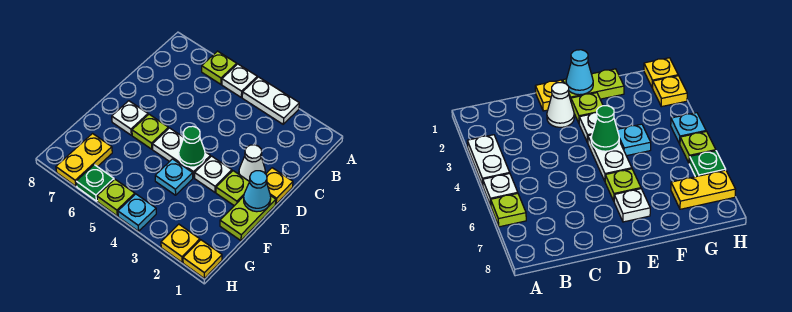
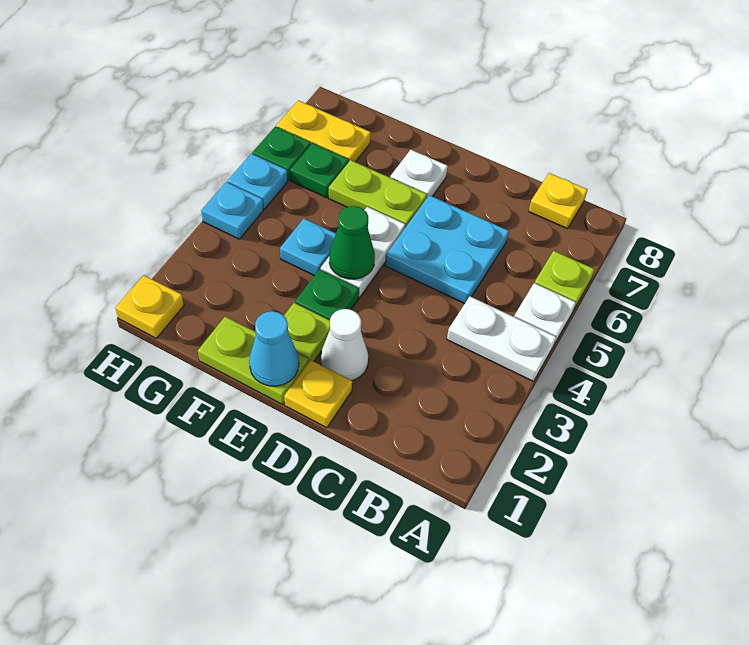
white 1x2 plate [242,77,299,124] -> white 1x2 plate turned to [447,297,556,381]
none -> cyan 2x2 plate [385,195,509,304]
white 1x1 plate [195,156,232,192] -> green 1x1 plate [295,269,359,320]
lime 1x1 plate [132,114,169,149] -> lime 1x2 plate [329,160,427,228]
none -> green 1x1 plate [290,143,349,198]
yellow 1x1 plate [161,224,200,262] -> yellow 1x1 plate moved to [529,173,587,229]
lime 1x1 plate [97,179,135,216] -> cyan 1x1 plate [227,154,288,209]

